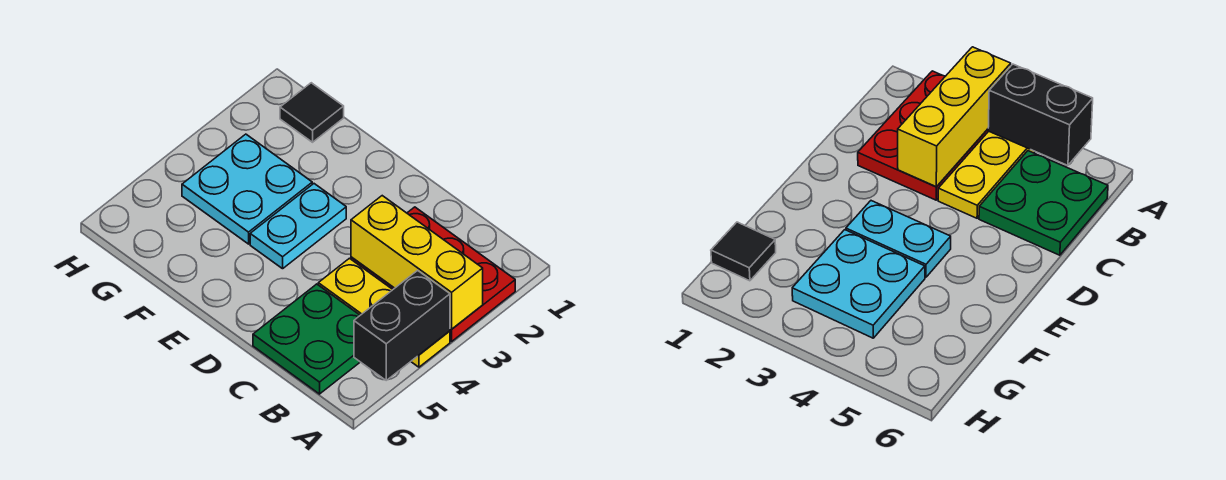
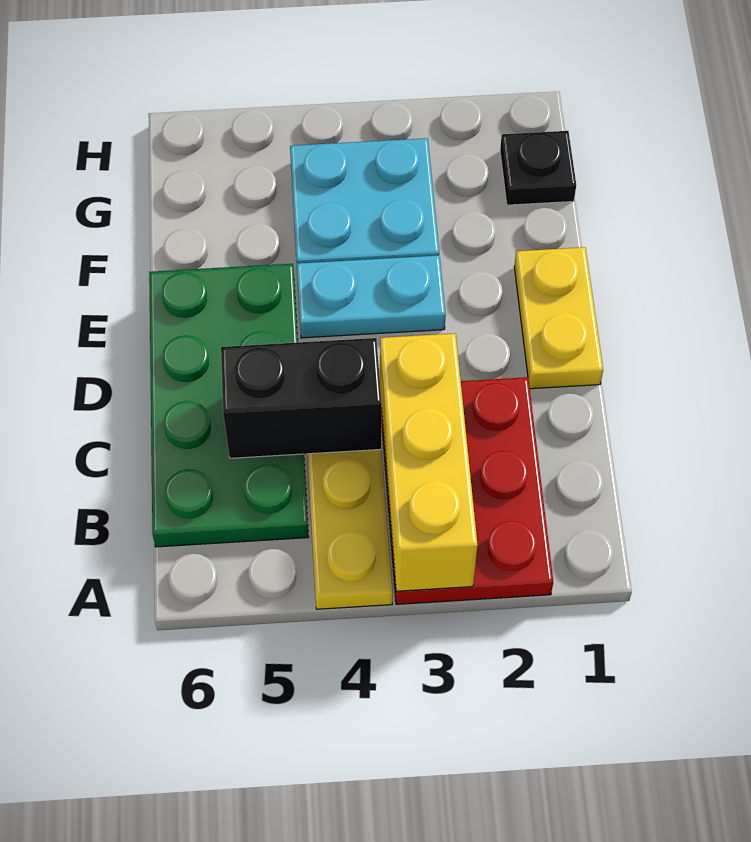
black 1x2 brick [354,270,450,380] -> black 1x2 brick moved to [221,338,382,458]
green 2x2 plate [253,284,360,394] -> green 2x4 plate [149,264,308,547]
none -> yellow 1x2 plate [514,247,603,389]
black 1x1 tile [280,83,344,142] -> black 1x1 plate [500,131,576,205]

